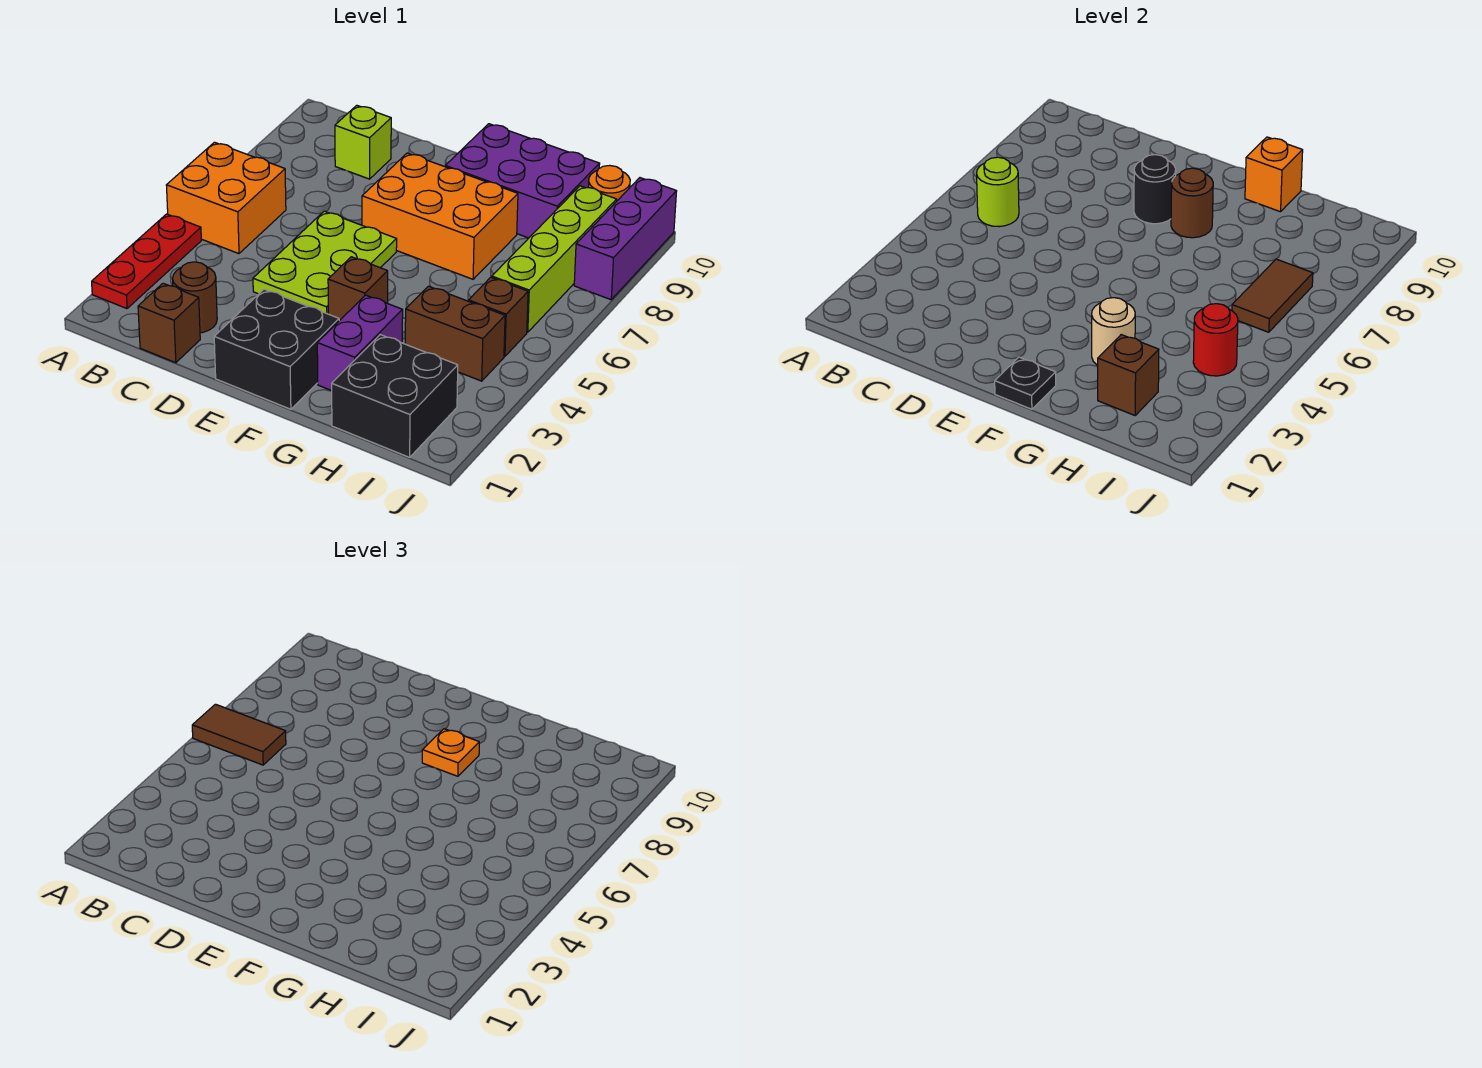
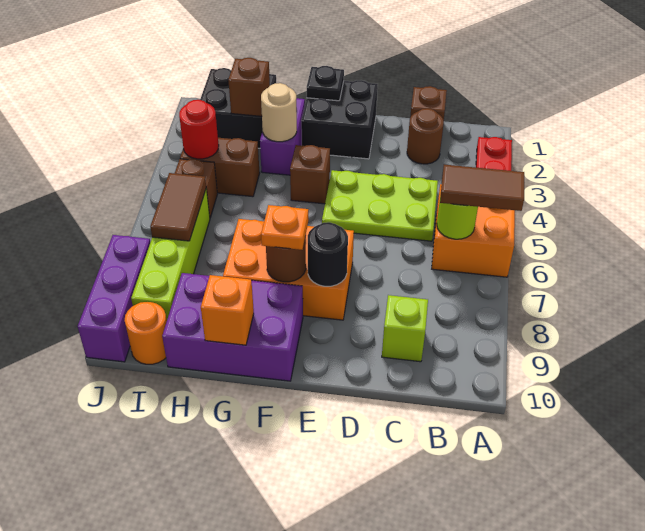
lime 2x3 plate [253,211,397,314] -> lime 2x3 plate turned to [322,170,438,241]

